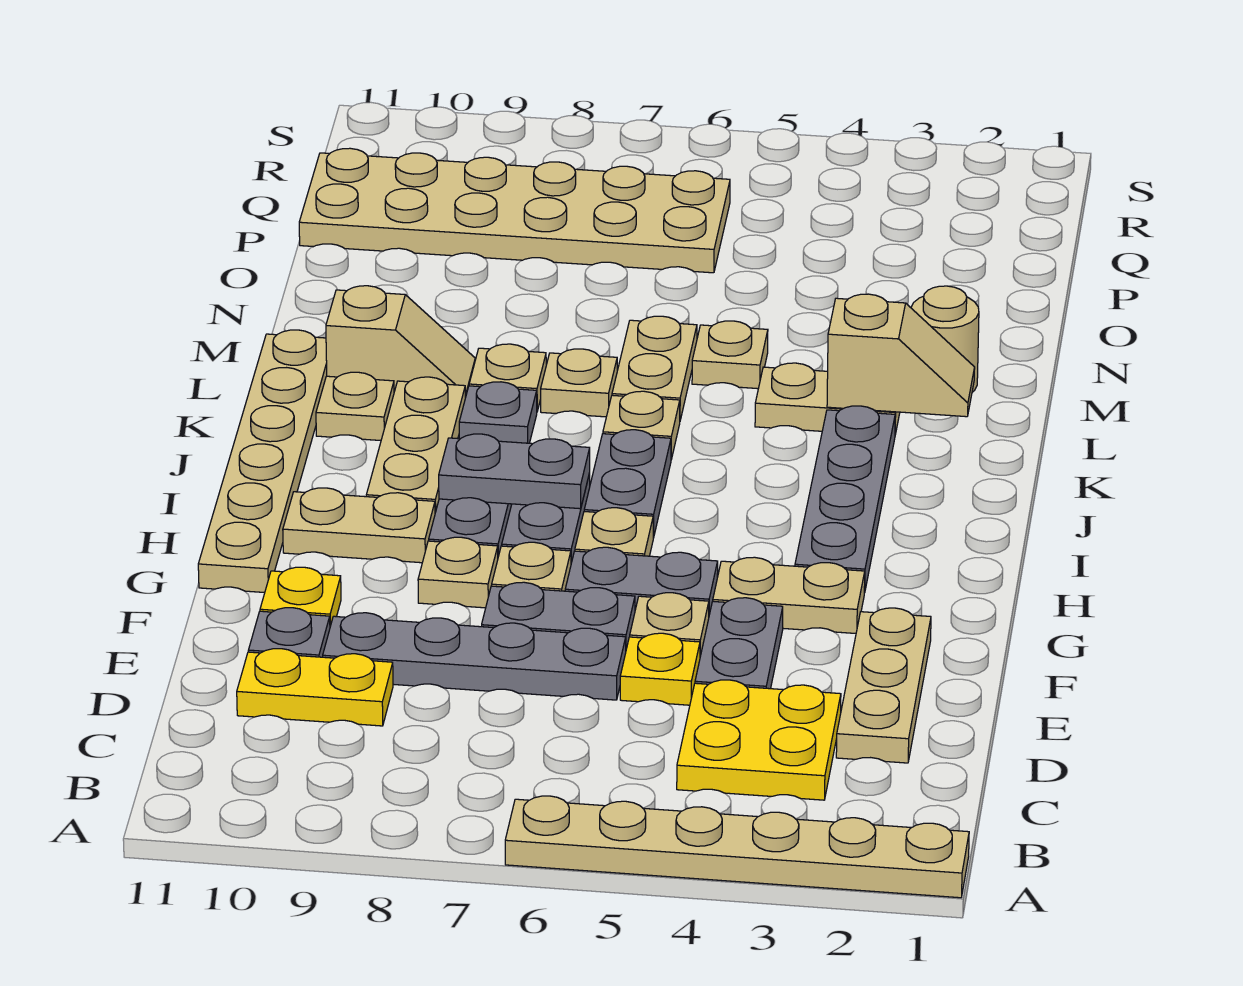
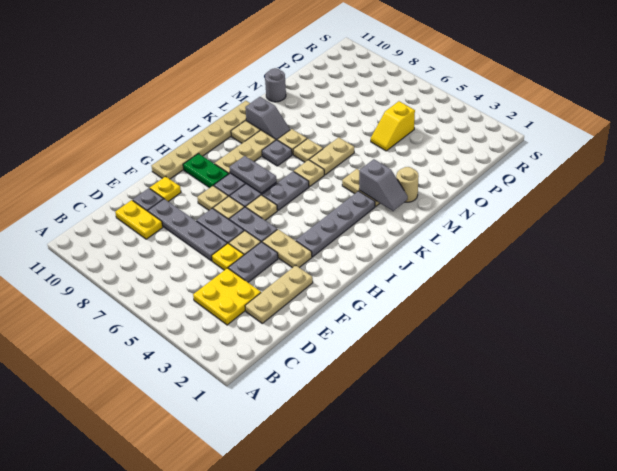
tan 1x6 plate [505,796,969,898] -> none
tan 1x2 plate [283,488,435,563] -> green 1x2 plate [183,154,228,188]
tan 1x2 slope [827,294,975,417] -> grey 1x2 slope [359,159,408,211]
tan 1x2 slope [326,286,475,398] -> grey 1x2 slope [245,97,290,140]
tan 1x1 plate [692,321,768,389] -> none
none -> grey 1x1 round brick [265,68,286,102]
none -> yellow 1x2 slope [371,101,415,151]
tan 2x6 plate [299,148,730,273] -> none

